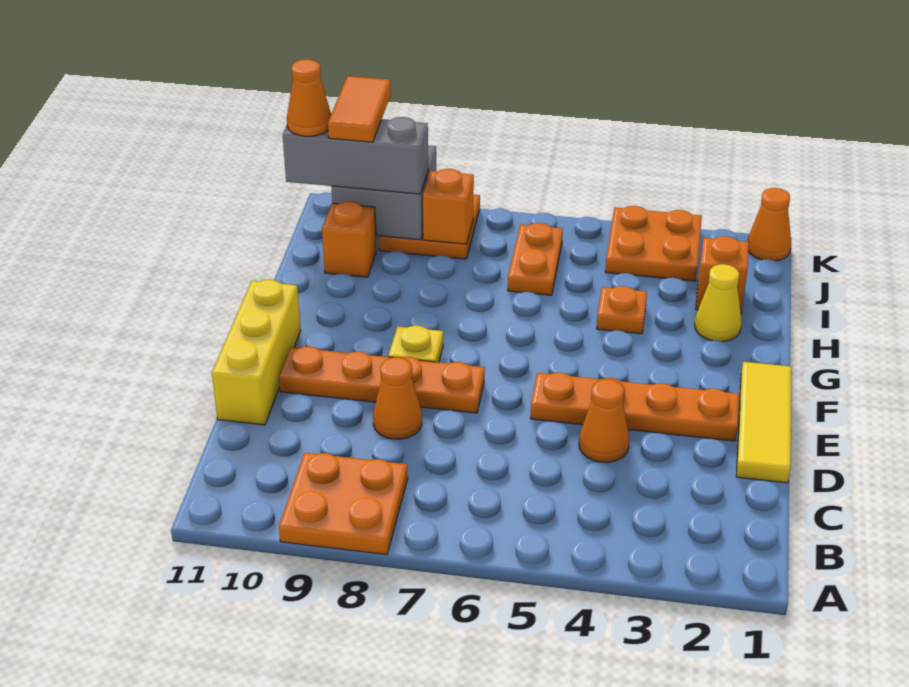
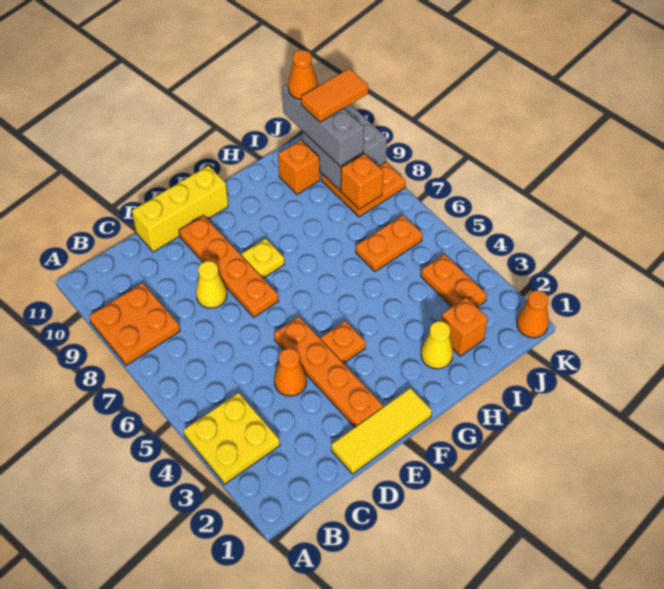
none -> yellow 2x2 plate [184,393,280,484]
orange 1x1 cone [373,357,422,439] -> yellow 1x1 cone [196,261,227,308]
orange 1x1 plate [597,286,647,334] -> orange 1x1 plate moved to [321,321,366,364]
orange 2x2 plate [605,206,702,281] -> orange 1x2 plate [421,254,487,307]

